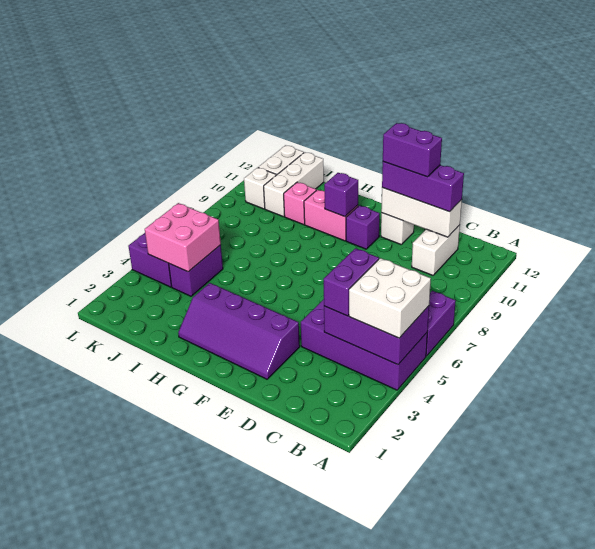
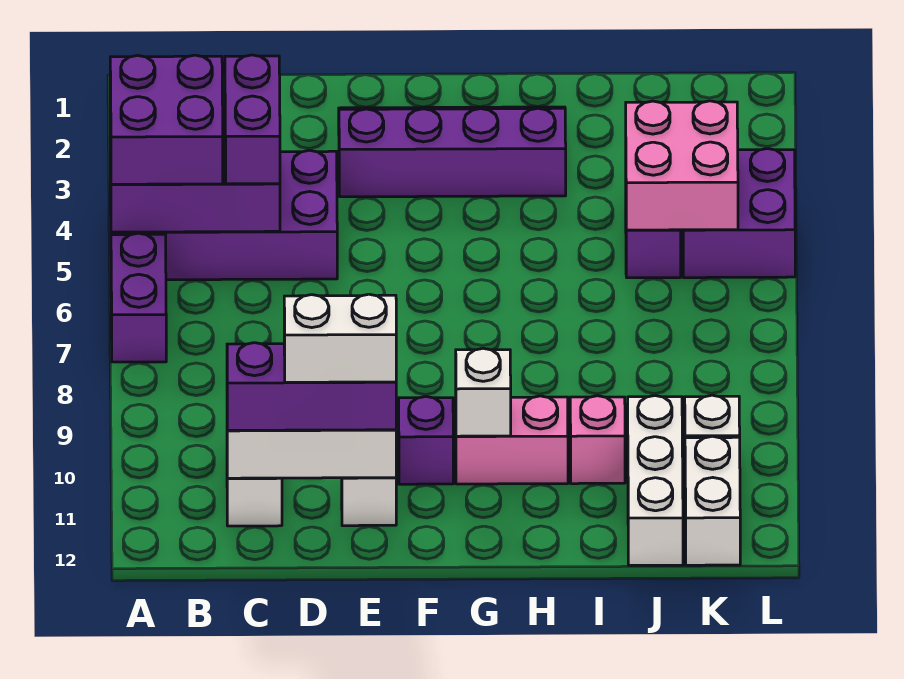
white 2x2 brick [349,258,431,338] -> purple 2x2 brick [110,55,223,184]
purple 1x2 brick [383,123,442,177] -> white 1x2 brick [284,294,396,382]
purple 1x1 brick [324,173,358,217] -> white 1x1 brick [456,348,511,436]

